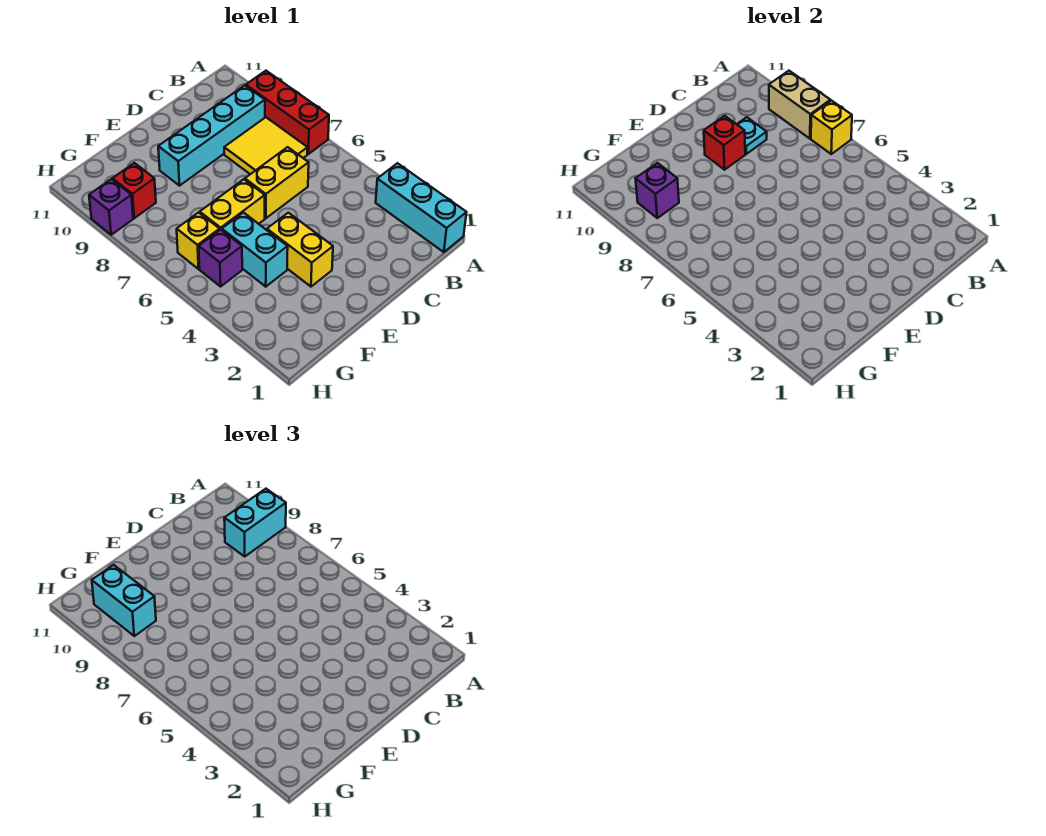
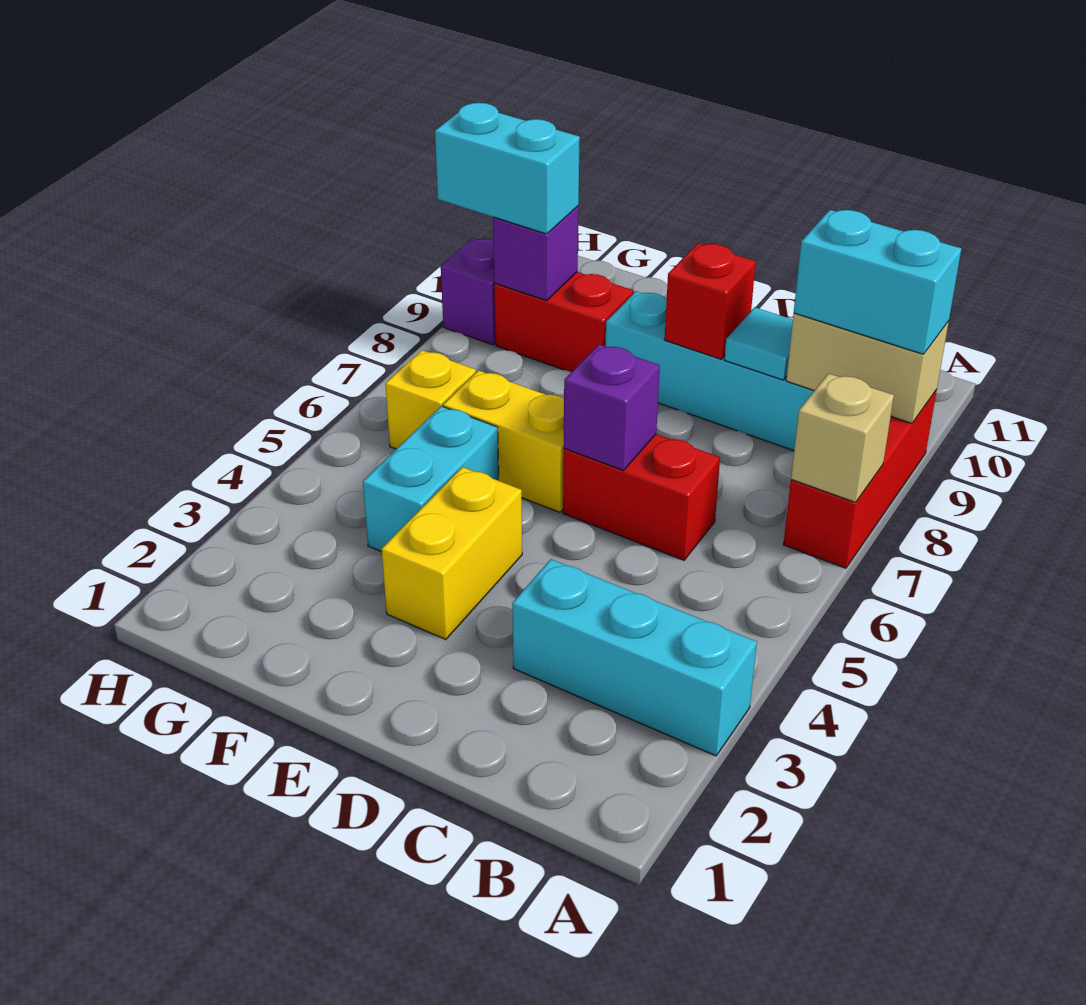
cyan 1x3 brick [376,163,467,252] -> cyan 1x3 brick turned to [512,559,757,756]
yellow 1x1 brick [811,101,852,154] -> tan 1x1 brick [791,373,894,502]
tan 1x2 brick [769,71,830,139] -> tan 1x2 brick turned to [786,313,949,423]
yellow 2x2 tile [224,117,308,174] -> none
yellow 1x2 brick [245,147,309,218] -> red 1x2 brick [563,434,720,560]
cyan 1x1 plate [737,117,767,154] -> cyan 1x1 tile [725,307,793,380]
purple 1x1 brick [199,230,242,286] -> purple 1x1 brick moved to [564,344,660,470]
red 1x1 brick [112,163,156,218] -> red 1x2 brick [494,272,633,372]
cyan 1x2 brick [92,565,156,636] -> cyan 1x2 brick turned to [435,103,580,234]

